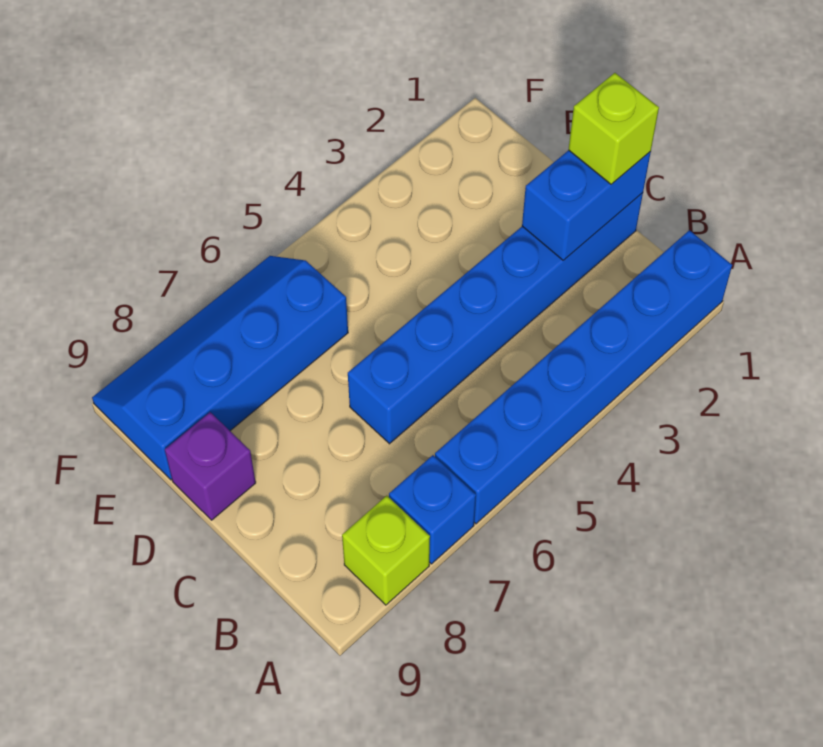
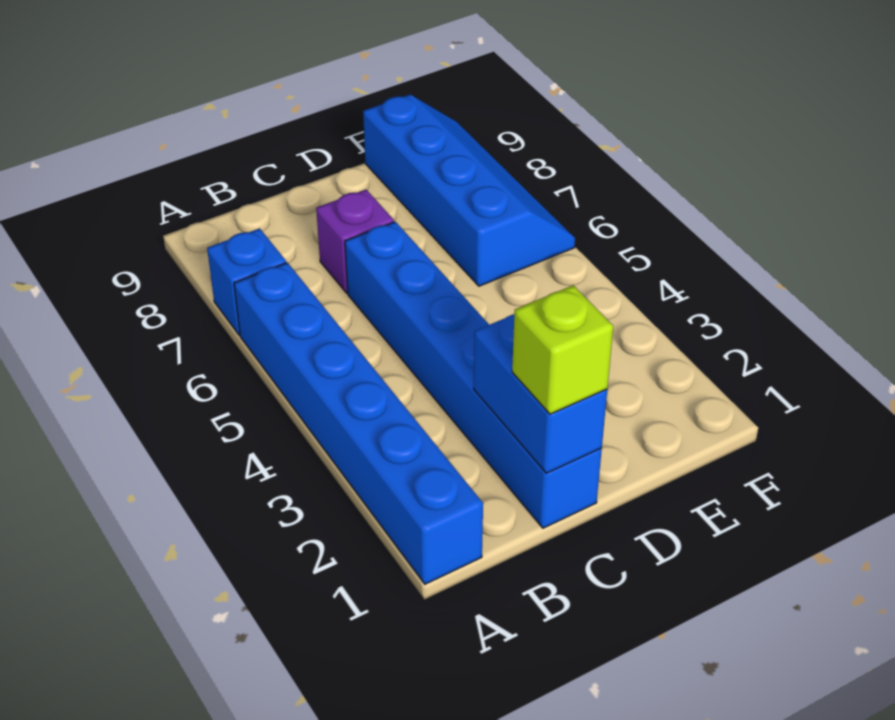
lime 1x1 brick [342,496,430,605] -> none
purple 1x1 brick [165,412,256,520] -> purple 1x1 brick moved to [316,190,394,293]

